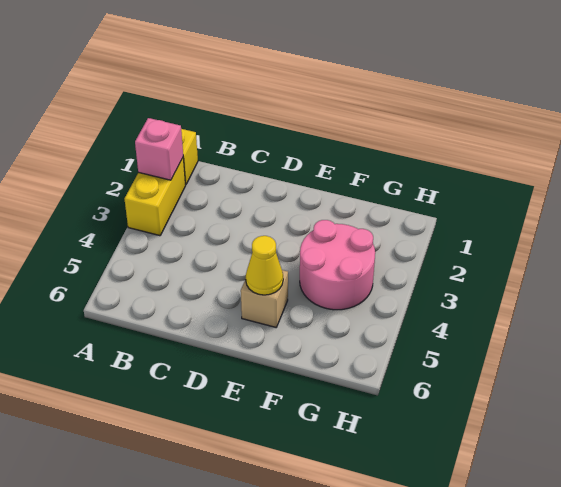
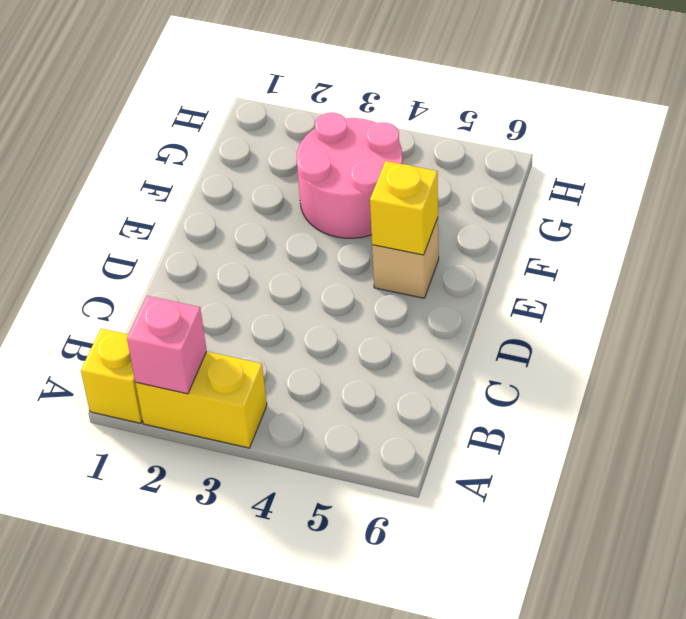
yellow 1x1 cone [246,236,283,295] -> yellow 1x1 brick [370,161,438,255]

